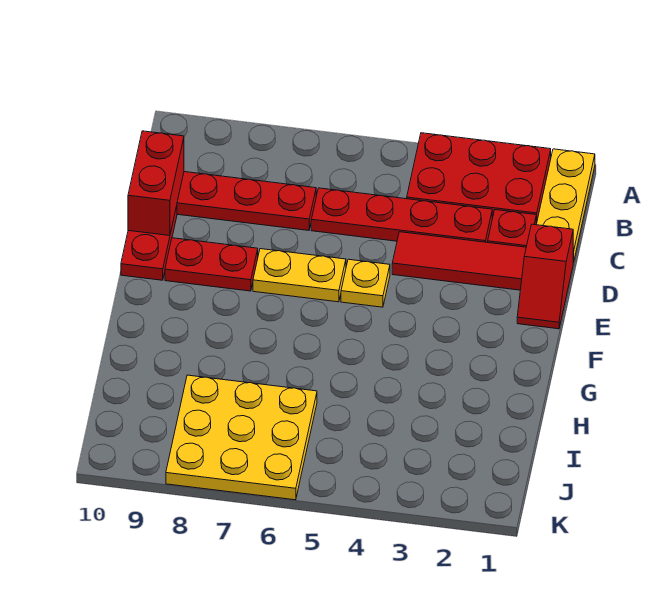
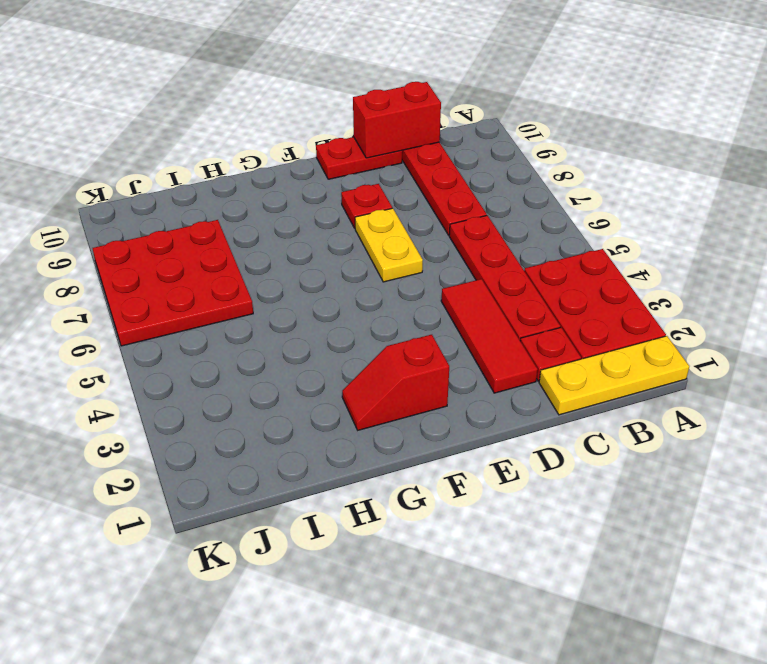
red 1x2 slope [517,224,573,329] -> red 1x2 slope moved to [342,335,449,430]
yellow 1x1 plate [341,259,390,307] -> none
red 1x2 plate [165,238,258,291] -> red 1x1 plate [341,184,392,228]
yellow 3x3 plate [166,375,317,500] -> red 3x3 plate [93,220,253,346]

